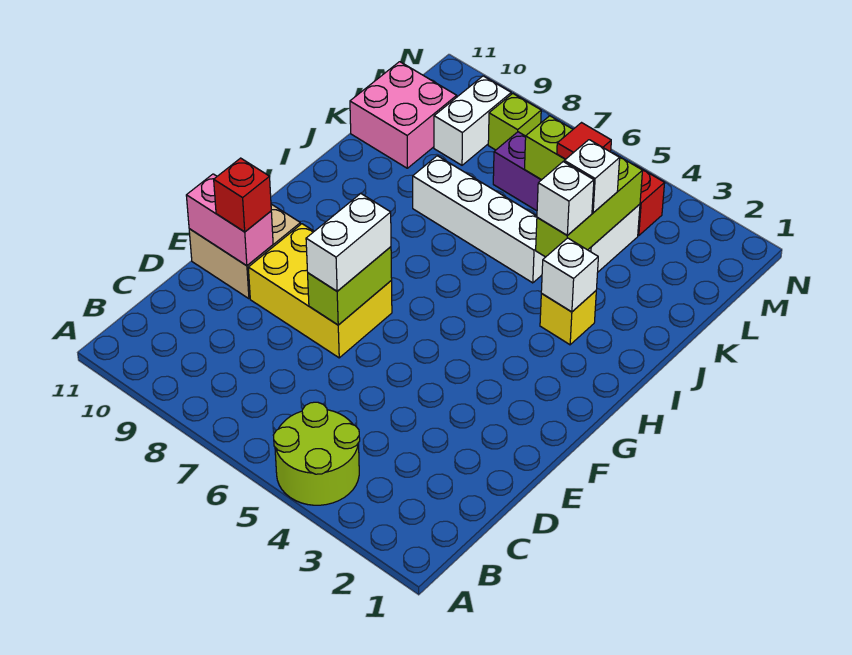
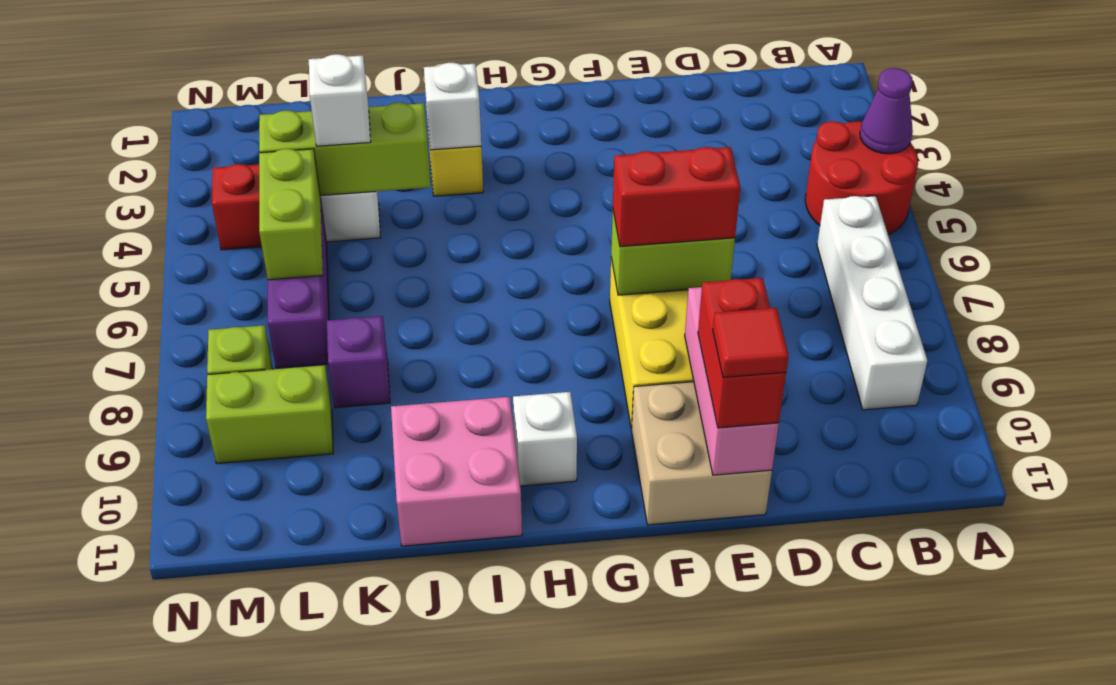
lime 2x2 round brick [273,402,360,505] -> red 2x2 round brick [805,121,918,235]
none -> purple 1x1 cone [860,68,913,154]
white 1x2 brick [306,194,391,291] -> red 1x2 brick [613,147,740,247]
pink 1x2 brick [186,174,273,266] -> pink 1x3 brick [685,287,779,475]
red 1x1 brick [214,158,271,232] -> red 1x2 brick [698,278,786,428]
white 1x1 brick [537,162,594,235] -> white 1x1 brick moved to [513,392,577,486]
white 1x4 brick [413,156,545,283] -> white 1x4 brick moved to [817,196,927,410]
none -> purple 1x1 brick [327,316,390,408]
pink 2x2 brick [350,62,457,168] -> pink 2x2 brick moved to [391,397,522,546]
red 1x1 tile [557,123,611,159] -> red 1x1 tile moved to [713,308,789,378]
white 1x2 brick [434,76,511,165] -> lime 1x2 brick [206,365,333,464]

